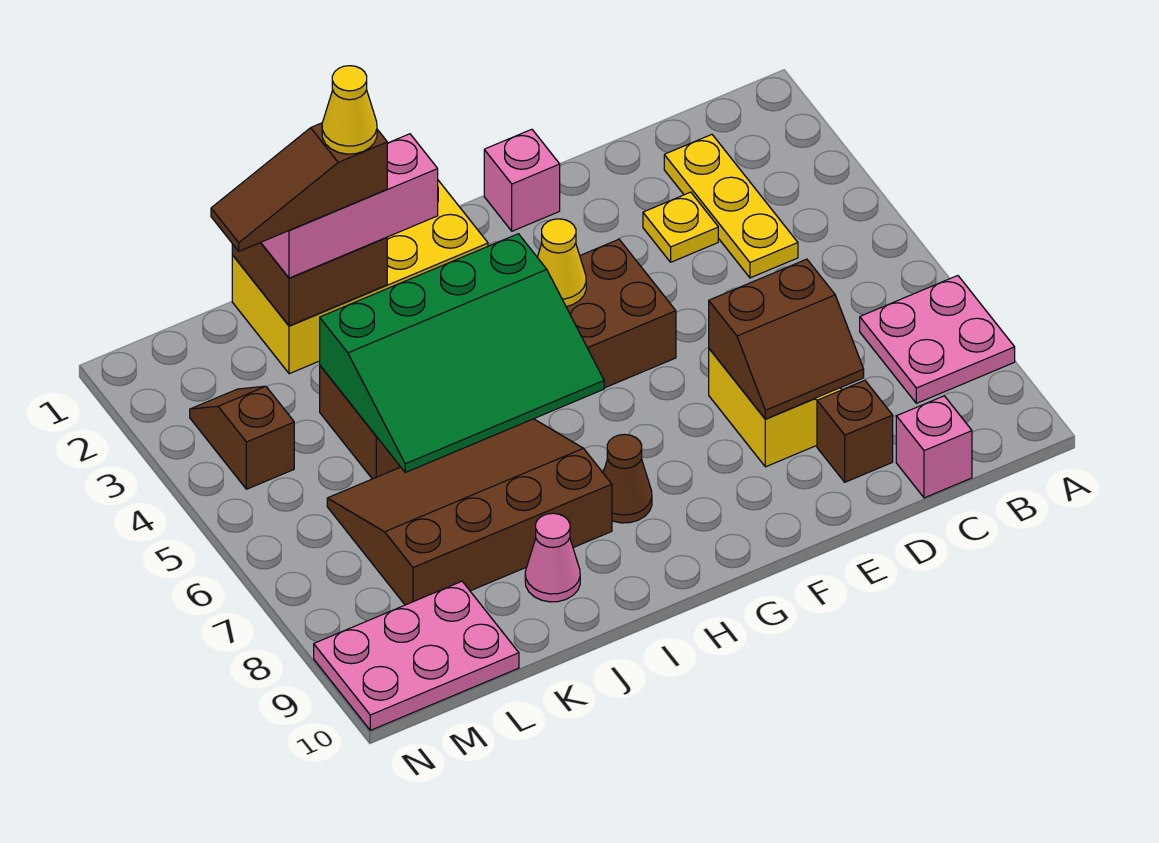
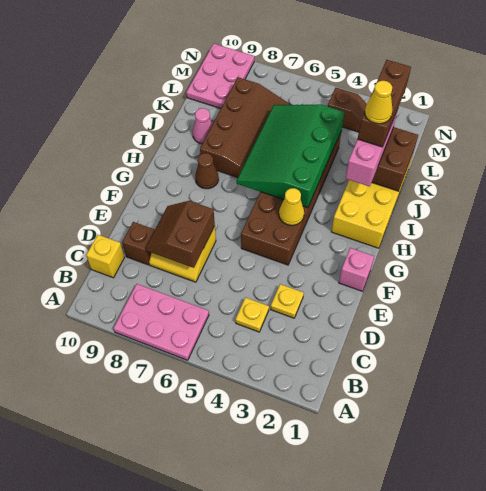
pink 2x2 plate [860,276,1015,403] -> pink 2x3 plate [114,284,209,360]
yellow 1x3 plate [664,135,798,278] -> yellow 1x1 plate [235,297,269,332]
pink 1x1 brick [896,396,972,498] -> yellow 1x1 brick [86,235,124,278]
brown 1x3 slope [211,123,387,251] -> brown 1x3 brick [358,60,411,147]

